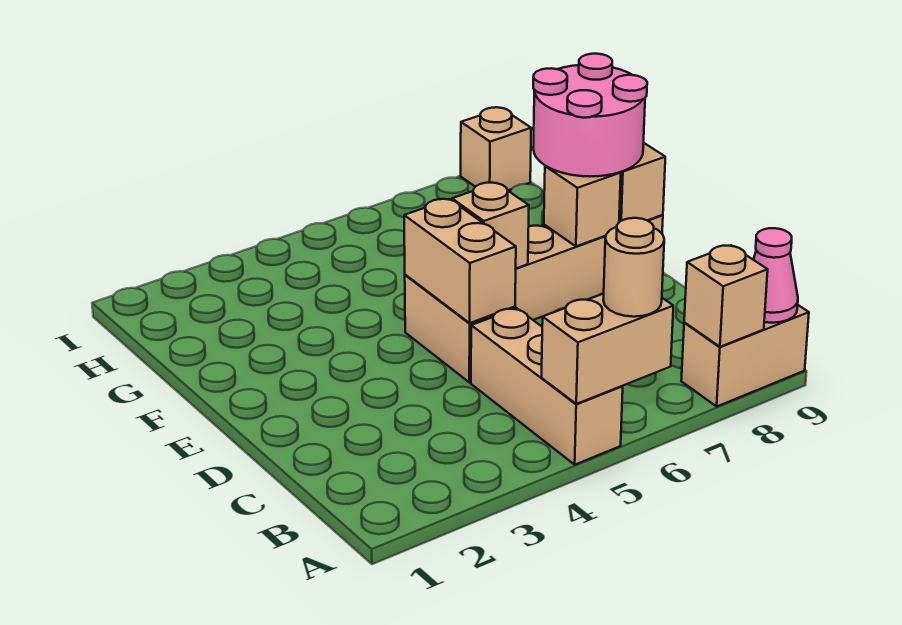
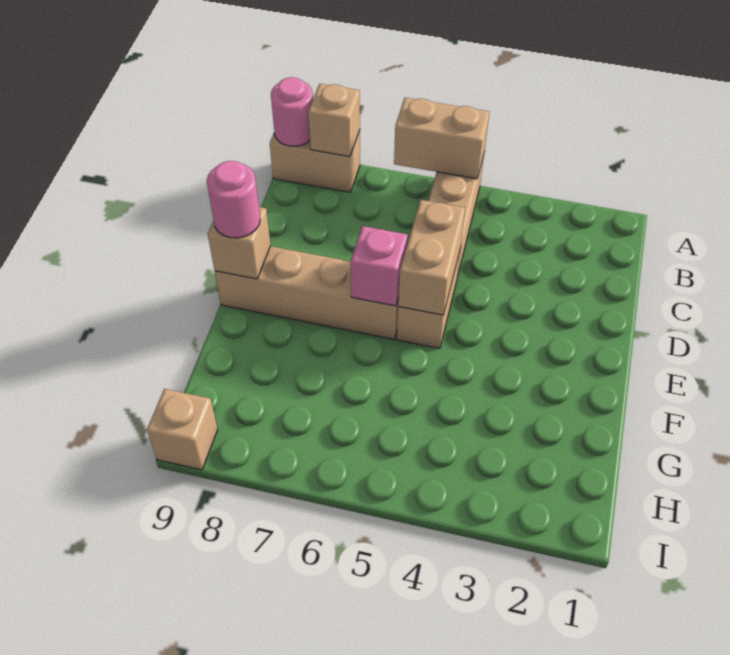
tan 1x1 round brick [603,218,664,317] -> none
pink 1x1 cone [753,228,798,323] -> pink 1x1 round brick [271,77,313,146]
tan 1x1 brick [452,183,529,268] -> pink 1x1 brick [351,226,408,306]
tan 1x1 brick [544,166,621,246] -> none
pink 2x2 round brick [533,54,647,177] -> pink 1x1 round brick [207,161,260,238]

